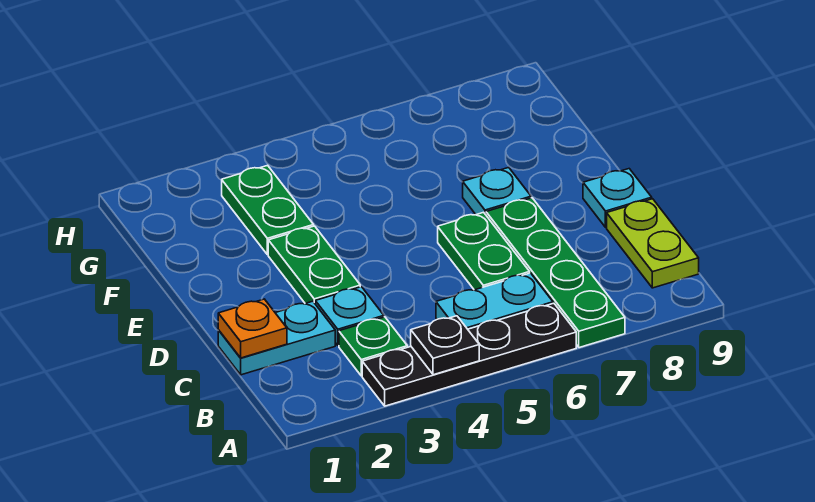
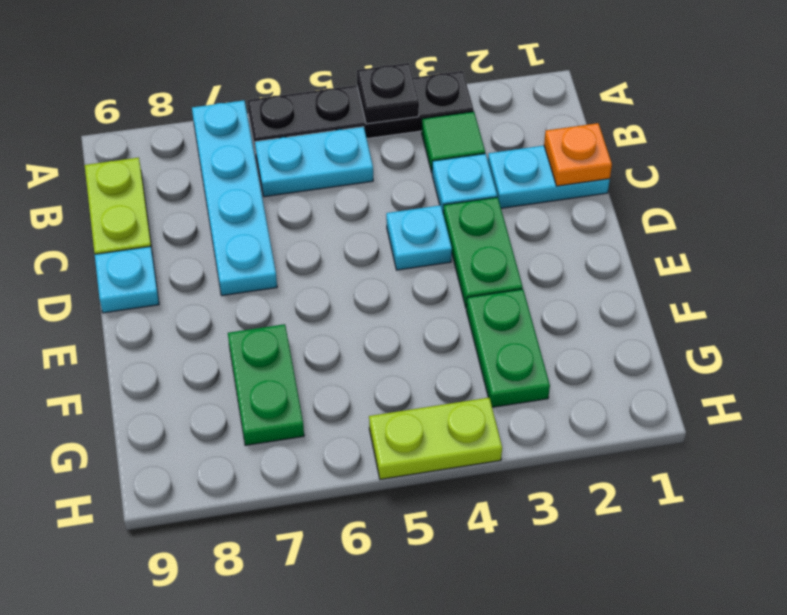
green 1x4 plate [486,198,625,348] -> cyan 1x4 plate [192,100,277,296]
green 1x1 plate [339,317,407,376] -> green 1x1 tile [422,112,485,172]
green 1x2 plate [438,212,530,290] -> green 1x2 plate moved to [228,324,304,445]
cyan 1x1 plate [463,167,531,215] -> cyan 1x1 plate moved to [386,205,452,270]
none -> lime 1x2 plate [369,398,502,479]

